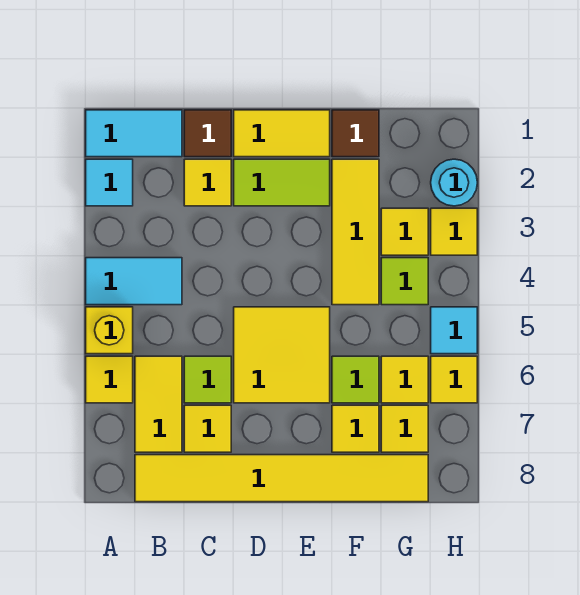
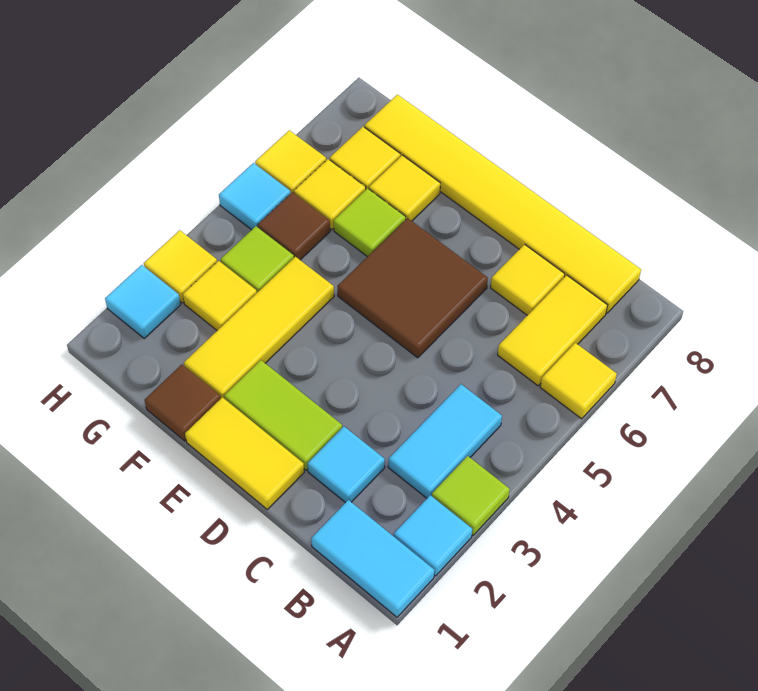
cyan 1x2 tile [86,258,182,305] -> cyan 1x2 tile turned to [388,384,502,498]
yellow 1x1 brick [86,307,133,354] -> none
brown 1x1 tile [184,110,231,157] -> brown 1x1 tile moved to [258,192,330,260]
yellow 1x1 tile [184,159,231,206] -> cyan 1x1 tile [308,427,385,503]
lime 1x1 tile [184,356,231,403] -> lime 1x1 tile moved to [432,456,510,535]
yellow 2x2 tile [234,307,330,403] -> brown 2x2 tile [337,218,488,358]
cyan 1x1 round brick [431,159,477,206] -> cyan 1x1 tile [105,265,181,338]

